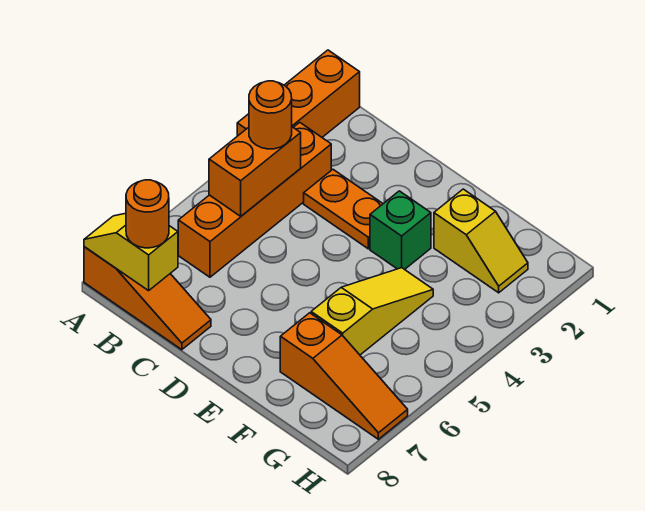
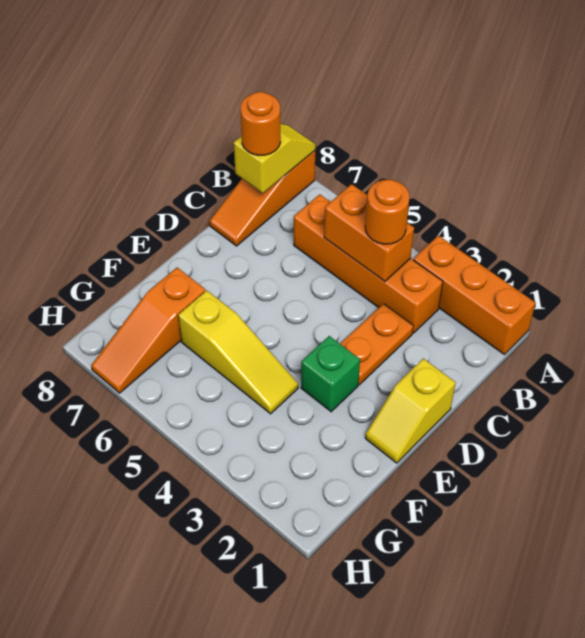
yellow 1x2 slope [434,189,528,293] -> yellow 1x2 slope moved to [365,358,456,463]

